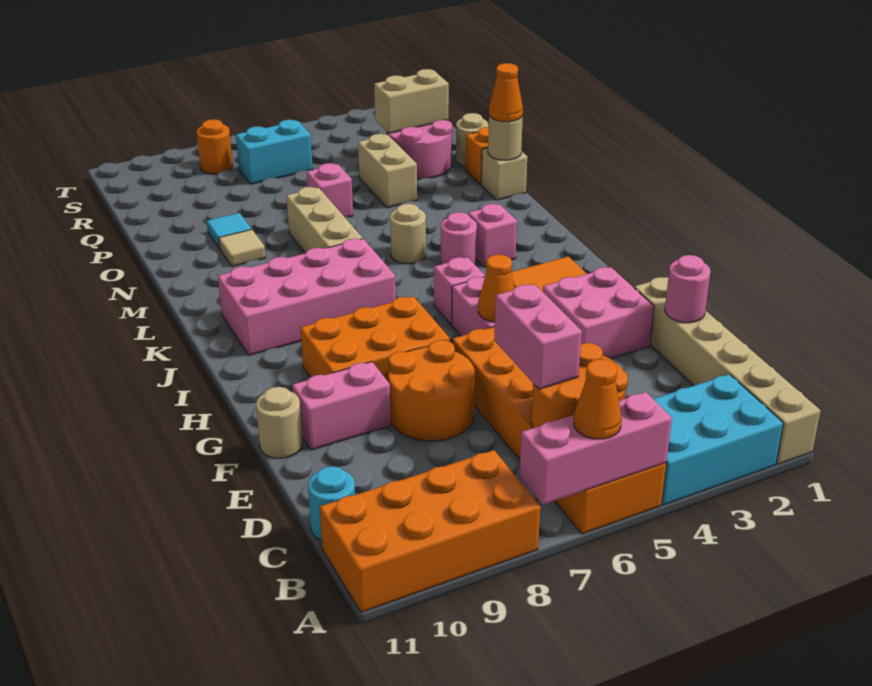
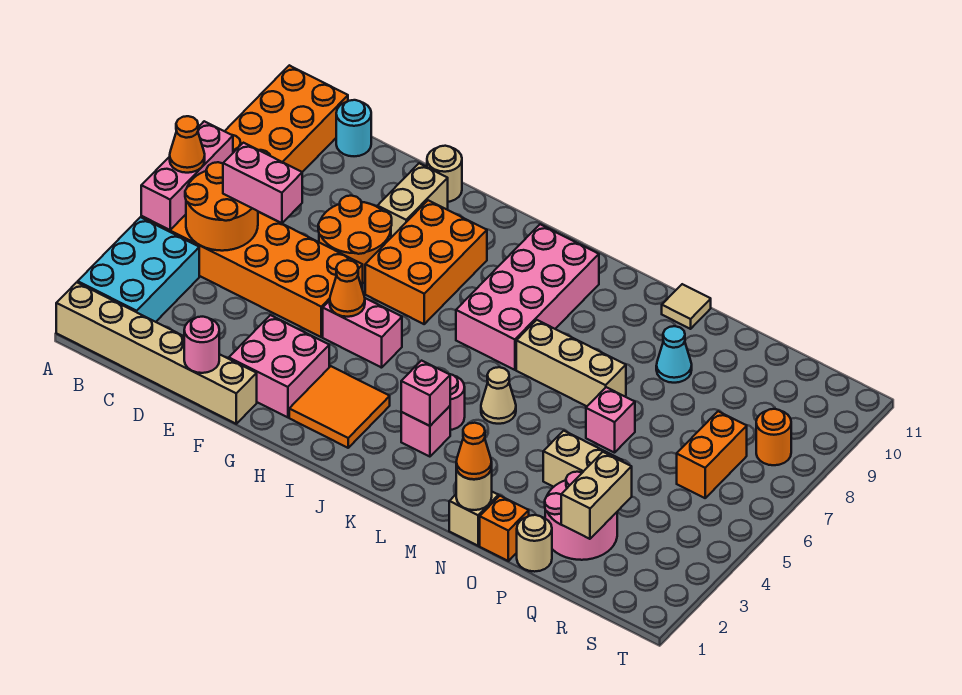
pink 1x2 brick [292,362,391,450] -> tan 1x2 brick [378,163,448,237]
pink 1x1 brick [434,257,485,324] -> pink 1x1 brick moved to [401,361,450,426]
tan 1x1 round brick [390,204,426,264] -> tan 1x1 cone [481,367,516,424]
tan 1x1 tile [219,229,265,267] -> tan 1x1 tile moved to [662,284,711,329]
cyan 1x1 tile [207,213,251,249] -> cyan 1x1 cone [656,326,692,383]
cyan 1x2 brick [236,120,313,184] -> orange 1x2 brick [677,411,747,498]

